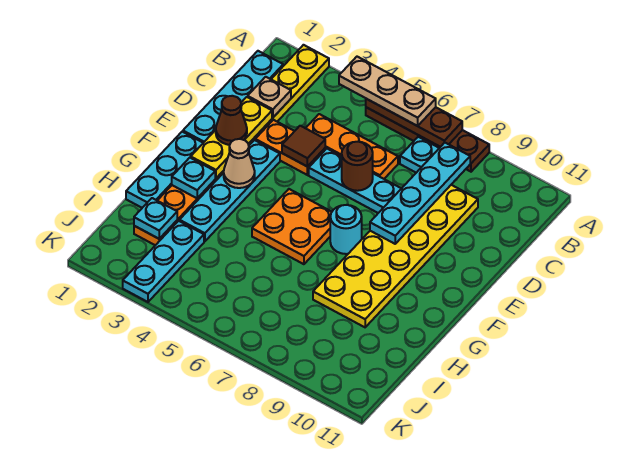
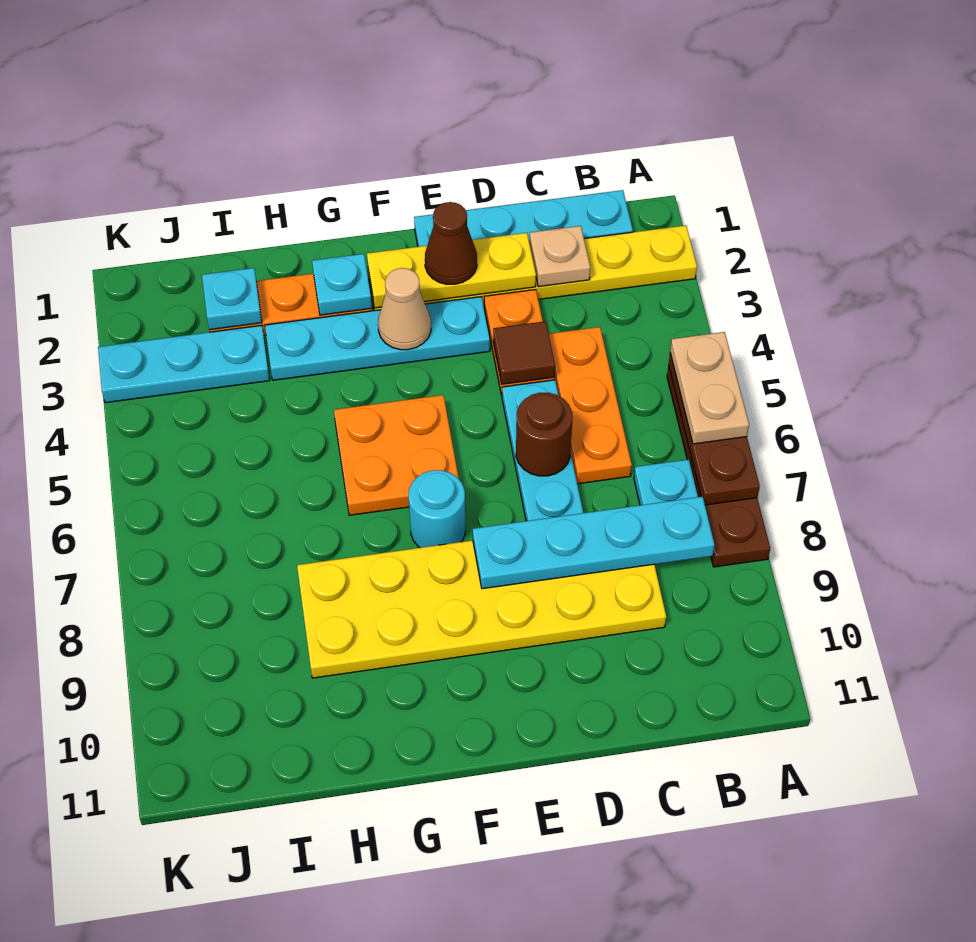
tan 1x3 plate [339,57,436,126] -> tan 1x2 plate [670,332,749,444]
cyan 1x3 plate [126,132,203,208] -> none

